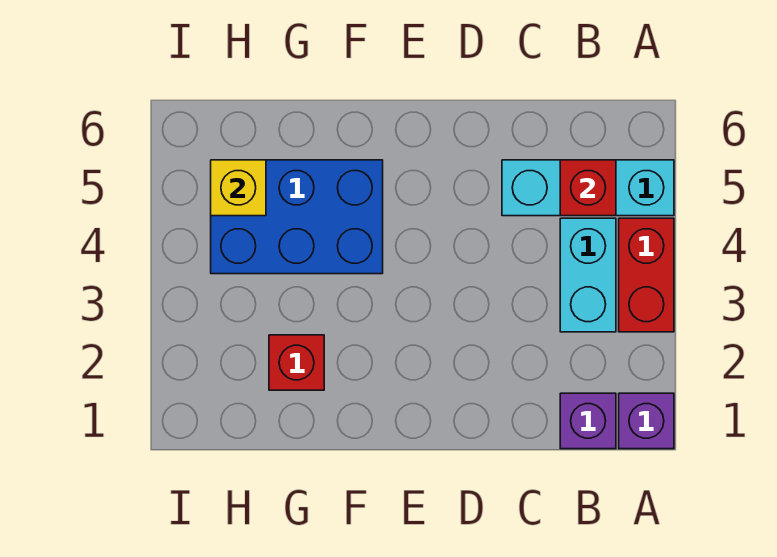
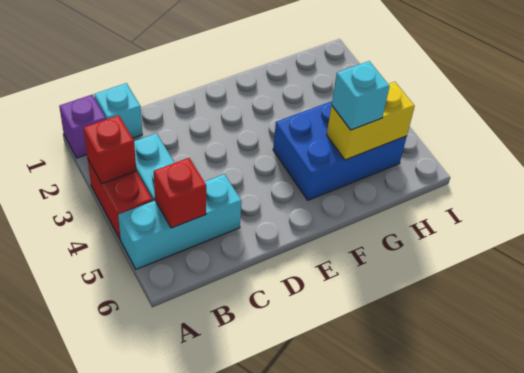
purple 1x1 brick [560,393,616,449] -> cyan 1x1 brick [94,83,142,138]
red 1x1 brick [269,335,324,390] -> red 1x1 brick moved to [84,115,136,184]
none -> cyan 1x1 brick [332,61,390,130]
yellow 1x1 brick [211,160,266,216] -> yellow 1x2 brick [327,82,415,160]

